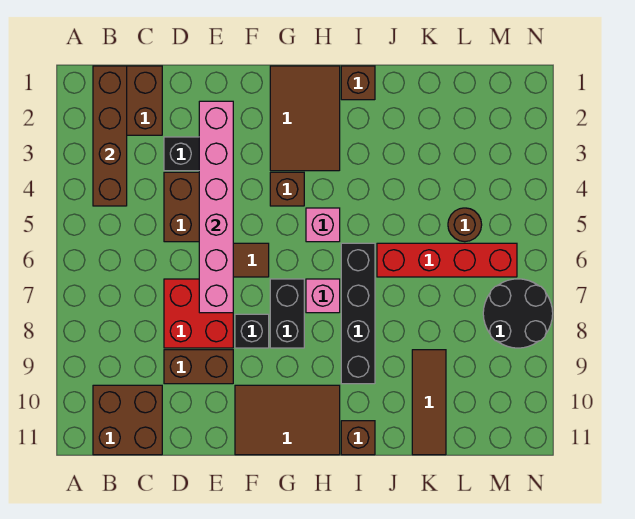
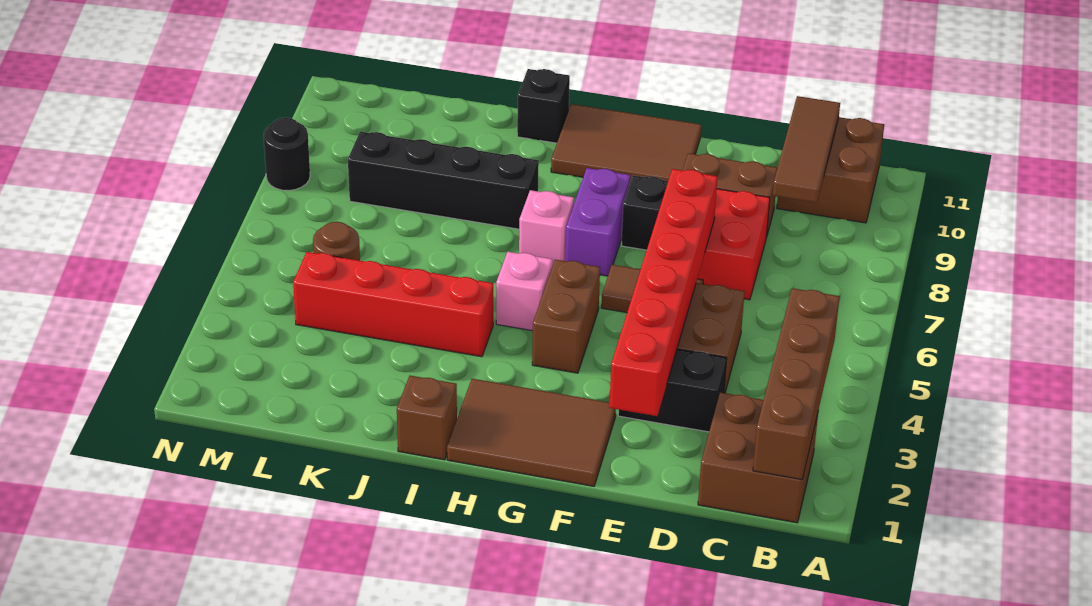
pink 1x6 brick [199,101,233,313] -> red 1x6 brick [609,169,717,416]
brown 2x3 tile [270,66,340,171] -> brown 2x3 tile turned to [447,379,616,486]
brown 1x1 brick [270,172,304,206] -> brown 1x2 brick [532,260,600,373]
black 1x2 brick [270,279,304,348] -> purple 1x2 brick [565,168,630,276]
black 1x4 brick [341,243,375,384] -> black 1x4 brick turned to [348,132,539,229]
brown 1x1 brick [341,421,375,455] -> black 1x1 brick [517,69,570,143]
red 1x4 brick [377,243,517,277] -> red 1x4 brick moved to [293,252,493,357]
brown 1x3 tile [412,350,446,455] -> brown 1x3 tile moved to [773,96,840,203]
black 2x2 round brick [483,279,553,348] -> black 1x1 round brick [263,118,310,191]

